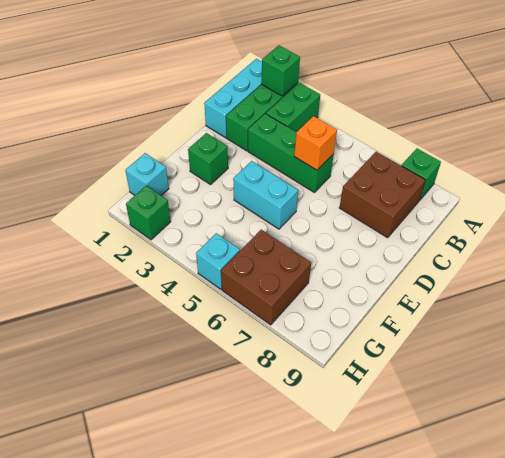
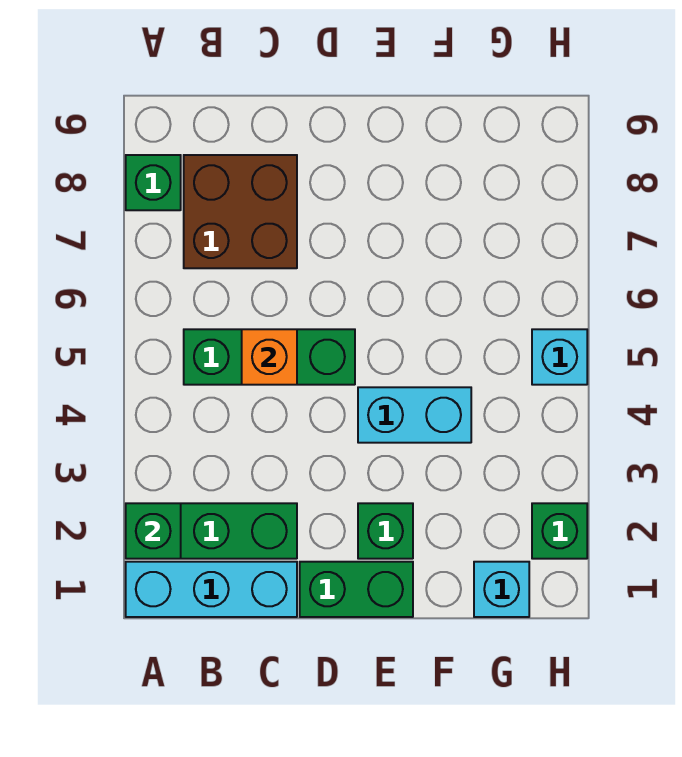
green 1x2 brick [266,83,320,132] -> green 1x2 brick moved to [300,562,413,617]
green 1x3 brick [248,114,334,192] -> green 1x3 brick turned to [184,329,355,385]
cyan 1x2 brick [233,161,298,229] -> cyan 1x2 brick turned to [358,387,471,443]
brown 2x2 brick [221,230,311,325] -> none

